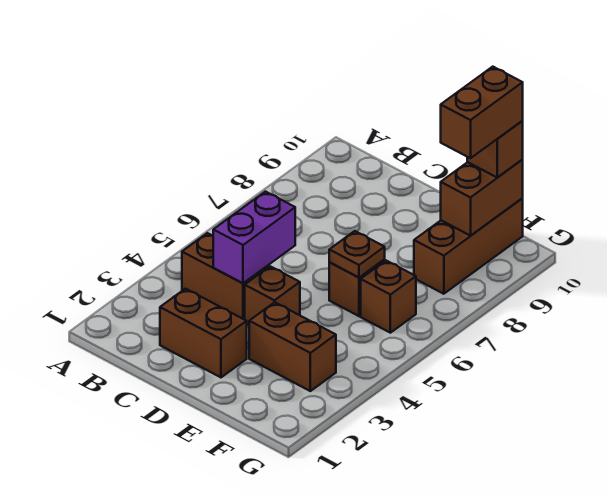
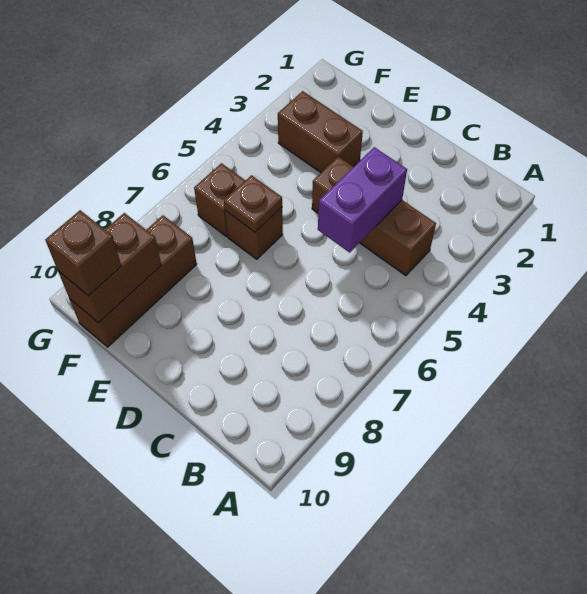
brown 1x2 brick [160,289,247,377] -> none
brown 1x2 brick [441,67,523,158] -> none

